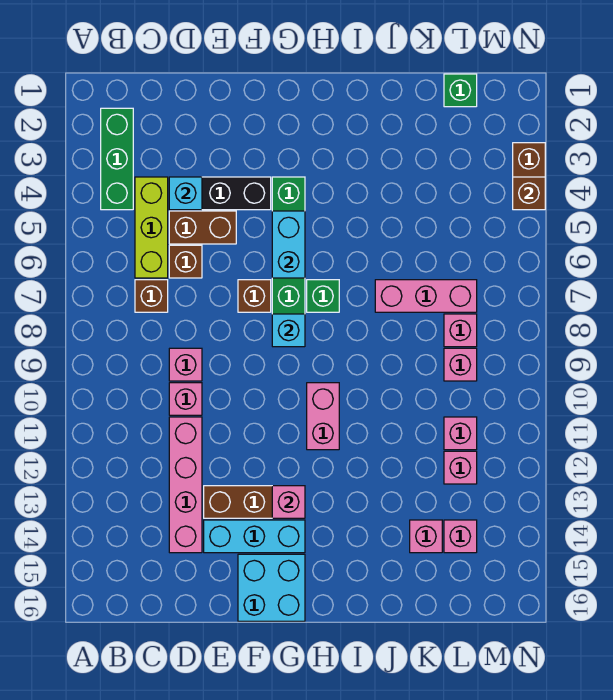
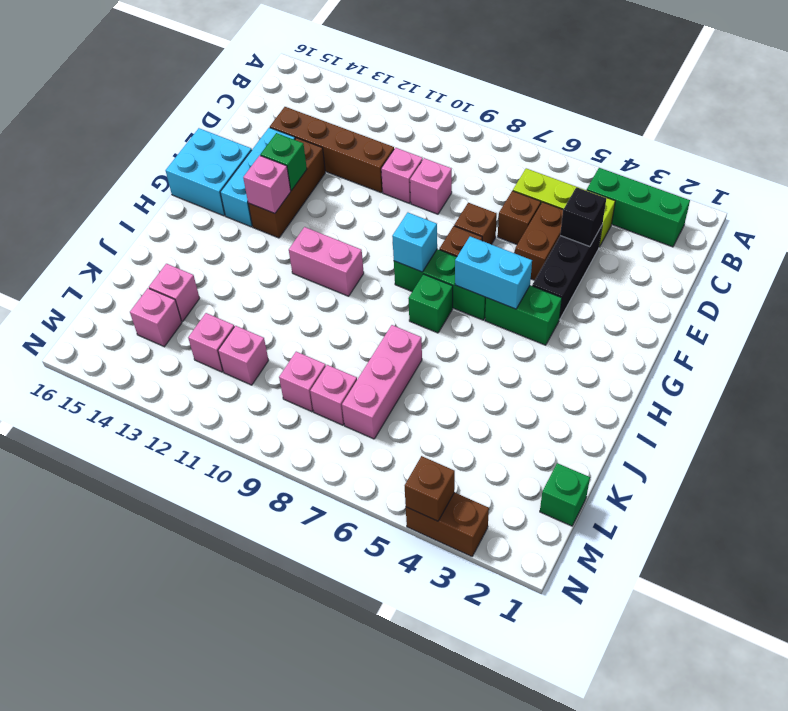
brown 1x1 brick [135,280,168,312] -> brown 1x1 brick moved to [454,203,497,244]
cyan 1x1 brick [169,177,202,210] -> black 1x1 brick [560,187,606,247]
pink 1x4 brick [169,417,202,553] -> brown 1x4 brick [270,107,394,192]
none -> green 1x1 brick [260,133,307,190]

